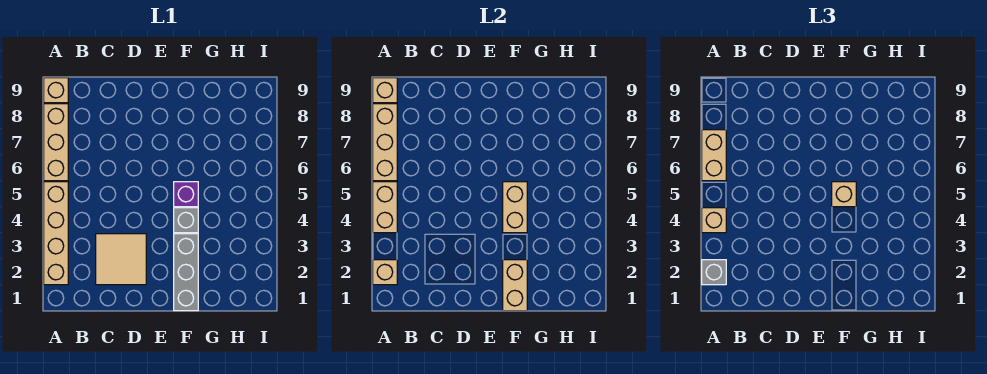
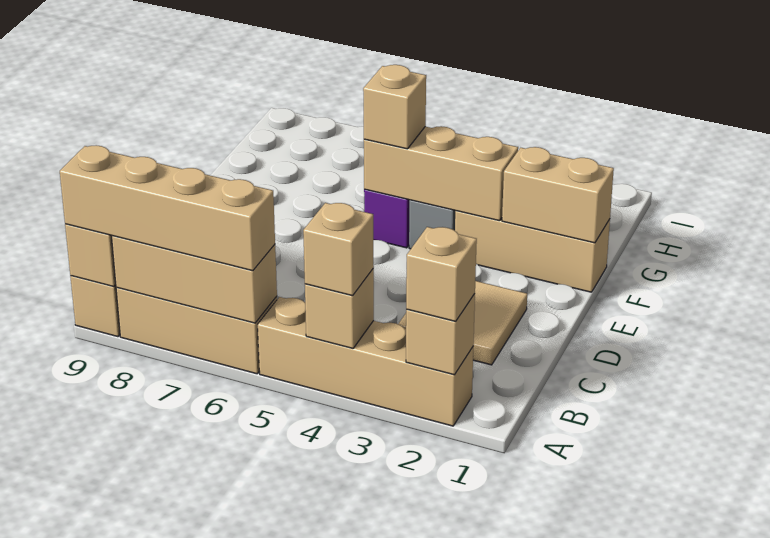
grey 1x1 brick [702,260,726,285] -> tan 1x1 brick [406,227,477,321]
tan 1x2 brick [373,182,397,233] -> tan 1x1 brick [305,269,374,348]
tan 1x2 brick [702,130,726,181] -> tan 1x4 brick [60,145,275,271]
grey 1x3 brick [174,234,198,311] -> tan 1x3 brick [455,211,610,292]
tan 1x2 brick [503,182,527,233] -> tan 1x3 brick [364,126,518,221]

